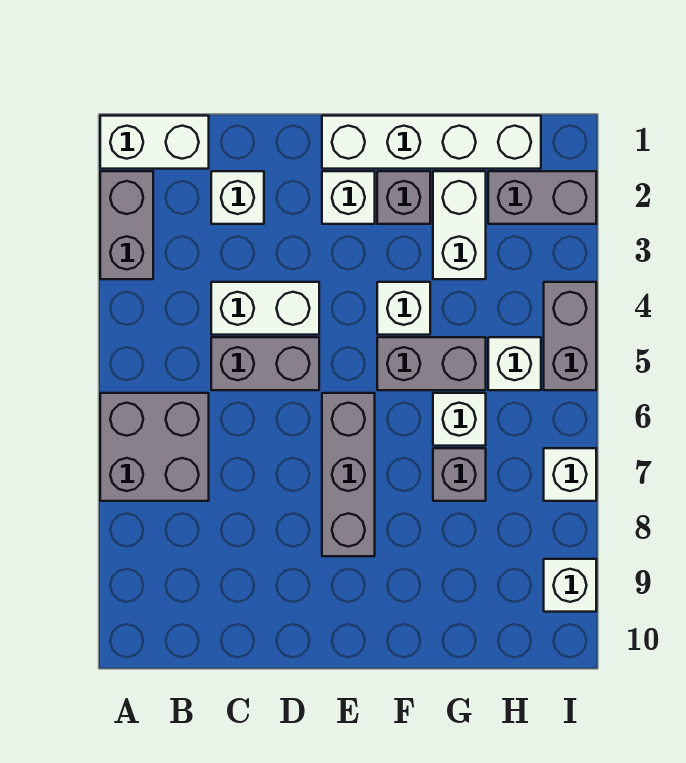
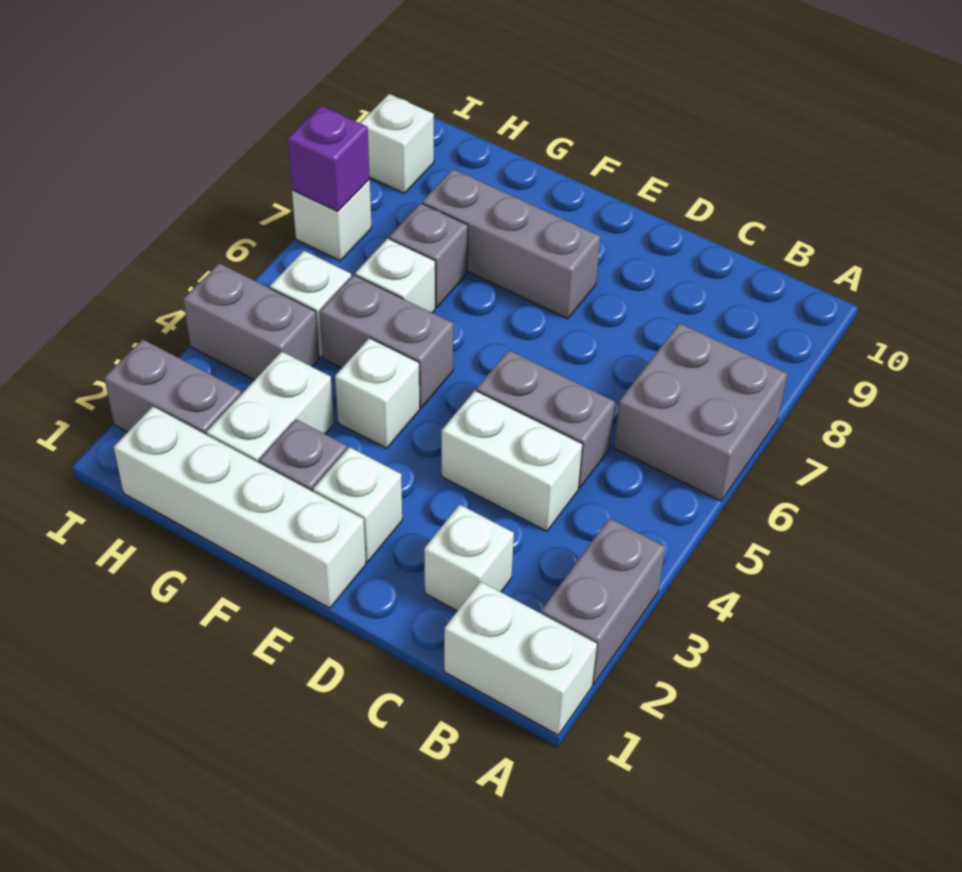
grey 1x3 brick [322,393,375,556] -> grey 1x3 brick turned to [422,169,600,319]
grey 1x2 brick [544,282,596,390] -> grey 1x2 brick turned to [183,263,319,380]
none -> purple 1x1 brick [288,106,370,211]

